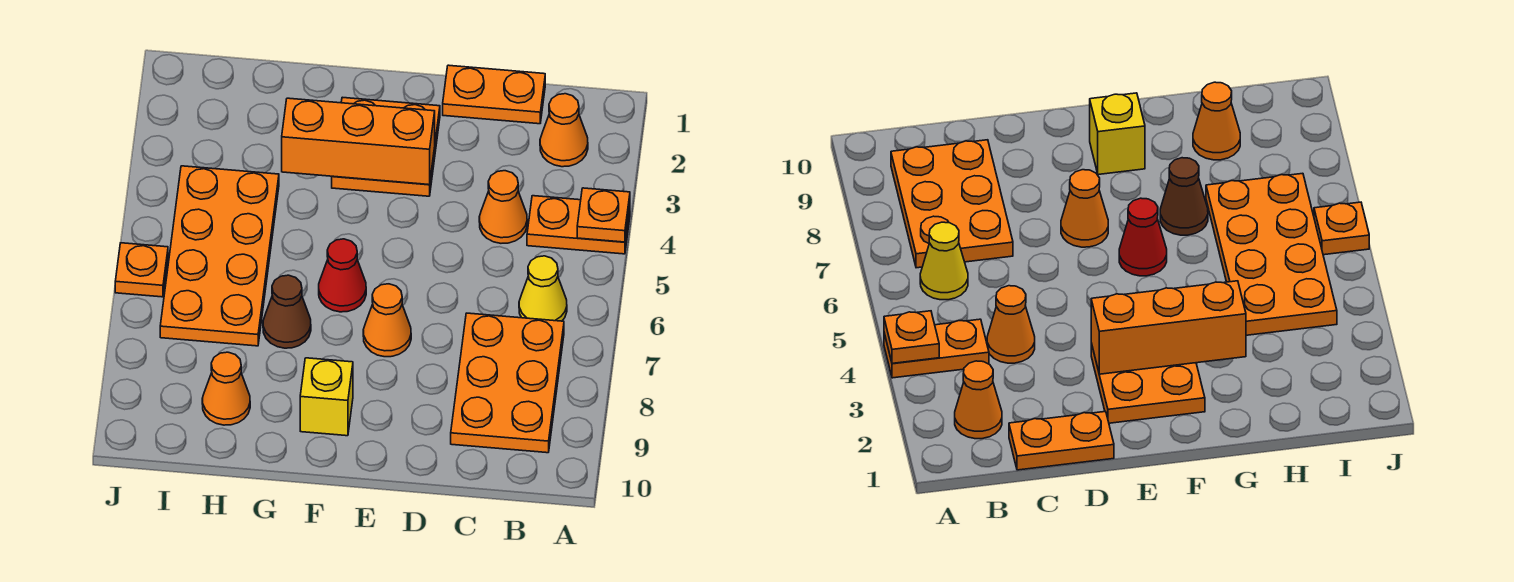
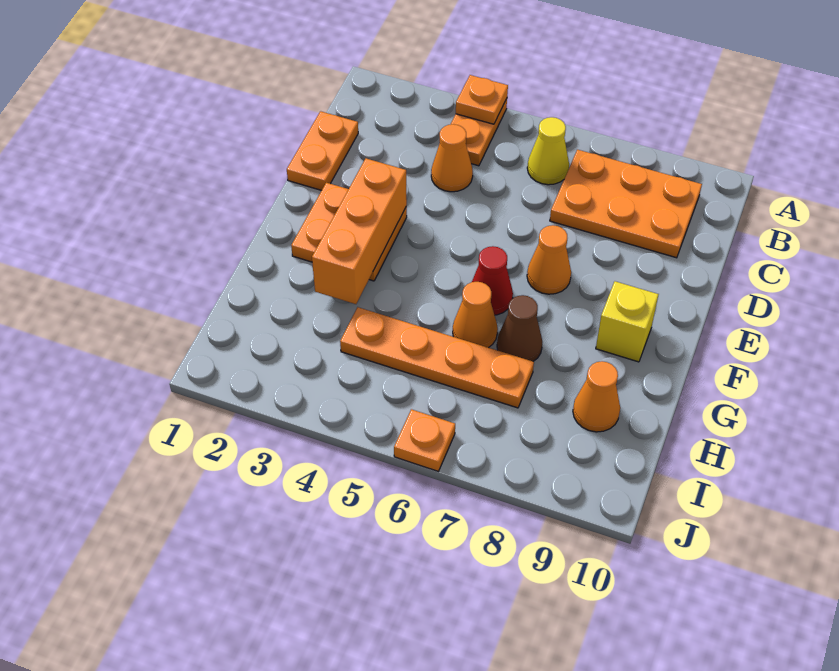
orange 1x1 cone [540,94,588,167] -> orange 1x1 cone moved to [453,282,498,348]
orange 2x4 plate [160,166,279,346] -> orange 1x4 plate [340,307,534,408]

